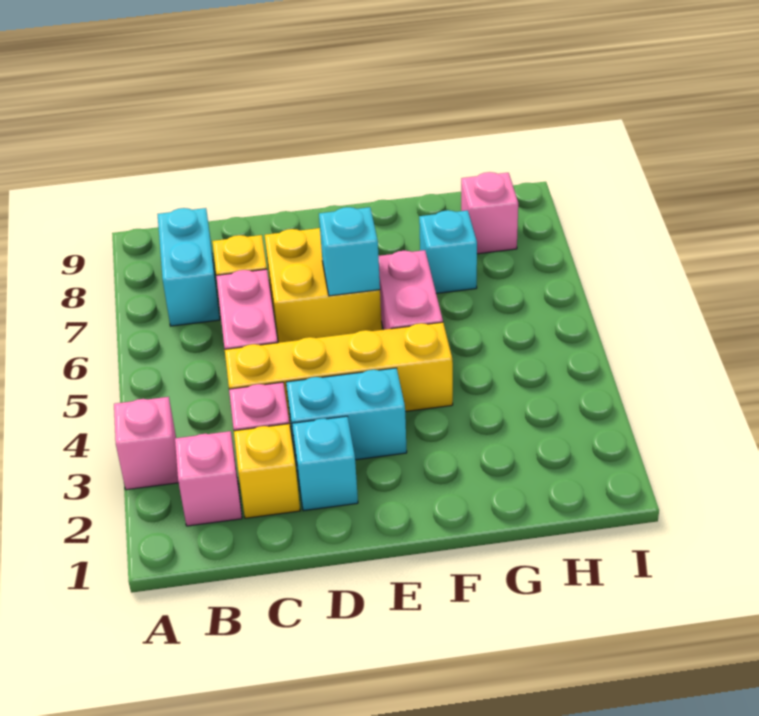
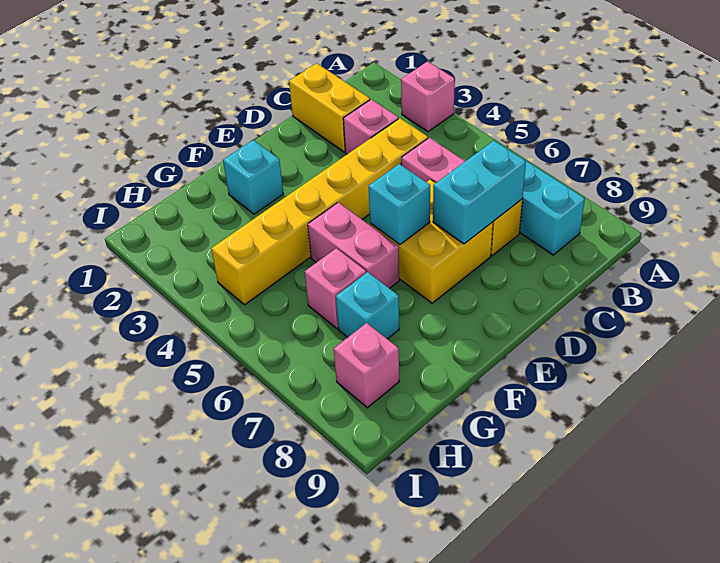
pink 1x1 brick [175,431,242,526] -> pink 1x1 brick moved to [305,248,366,329]
yellow 1x1 brick [234,424,300,518] -> yellow 1x2 brick [289,63,370,152]
yellow 1x4 brick [225,322,453,426] -> yellow 1x6 brick [211,118,428,305]
cyan 1x1 brick [292,416,358,511] -> cyan 1x1 brick moved to [223,140,283,214]
cyan 1x2 brick [286,368,407,460] -> cyan 1x2 brick moved to [433,141,526,244]

